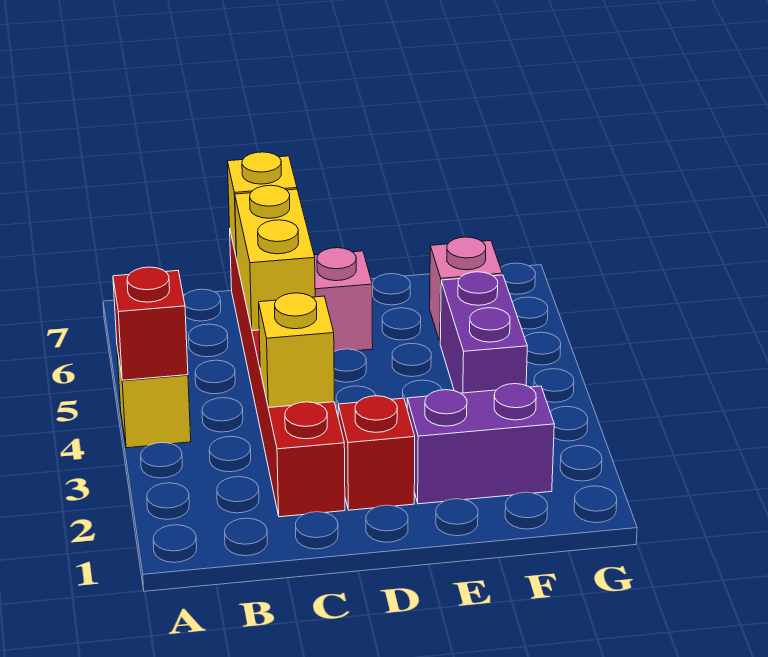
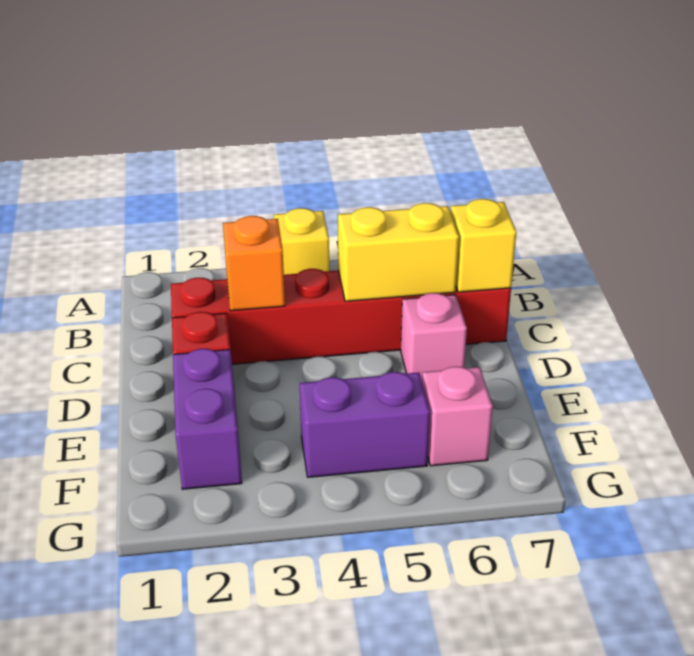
red 1x1 brick [113,267,188,380] -> none
yellow 1x1 brick [259,293,335,408] -> orange 1x1 brick [223,216,285,311]

